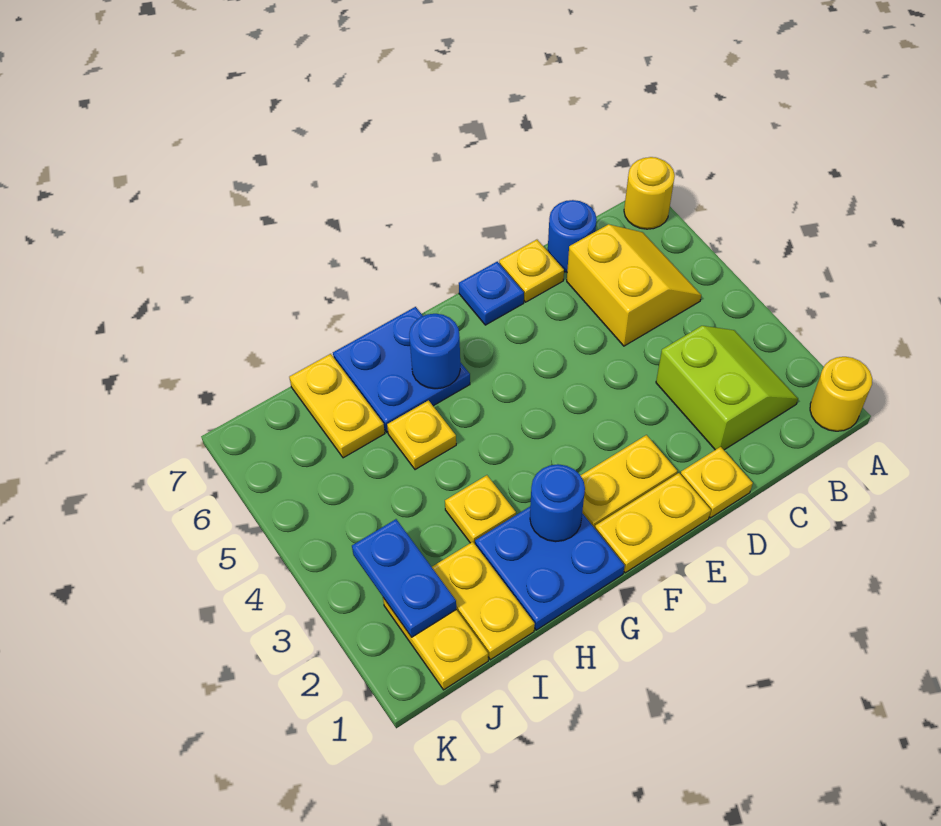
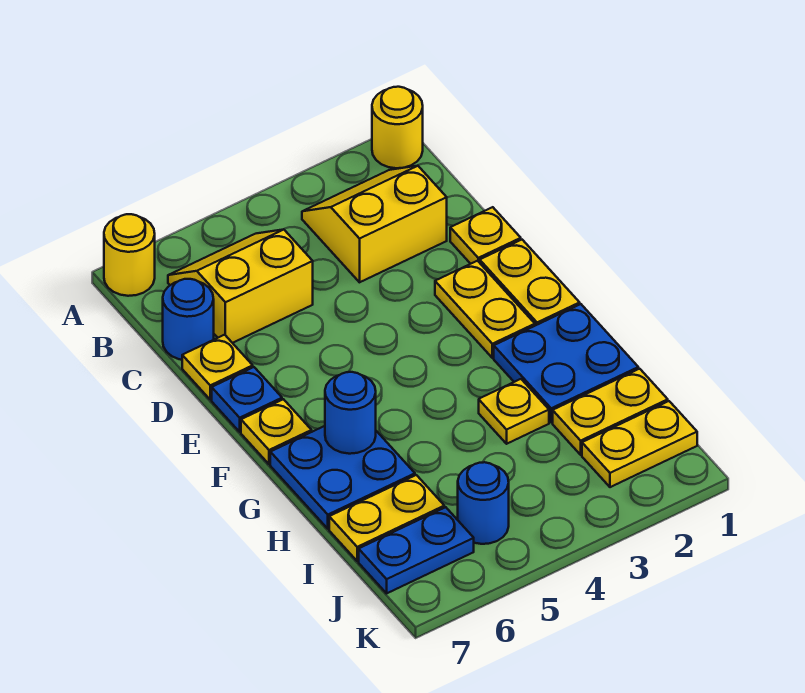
lime 2x2 slope [656,326,798,450] -> yellow 2x2 slope [302,166,447,282]
blue 1x1 round brick [530,464,585,542] -> blue 1x1 round brick moved to [458,462,509,544]
yellow 1x1 plate [387,400,456,470] -> yellow 1x1 plate moved to [241,399,312,464]
blue 1x2 plate [352,519,456,637] -> blue 1x2 plate moved to [359,507,474,593]

